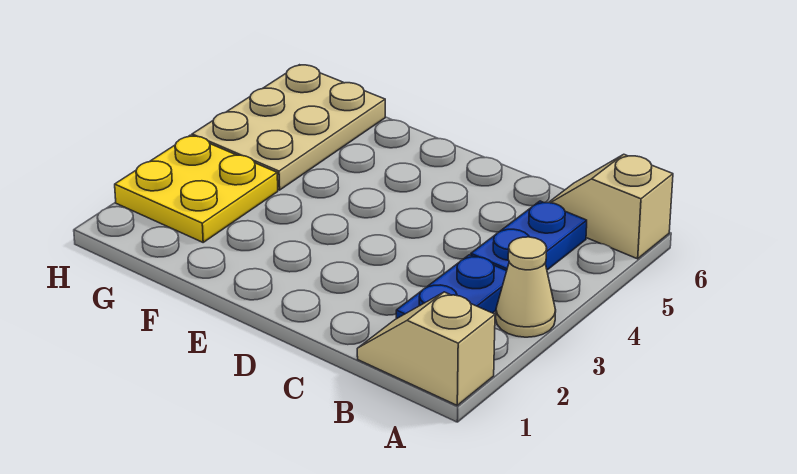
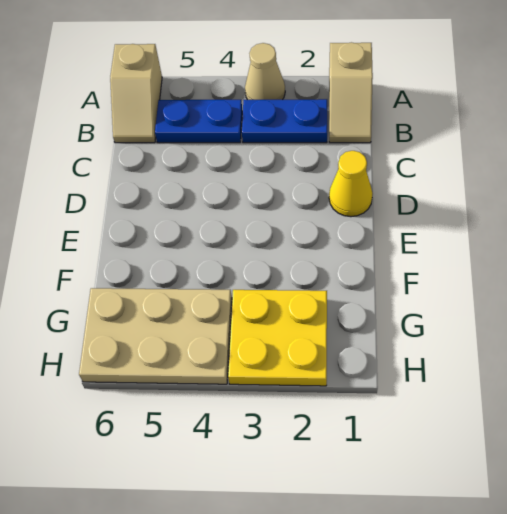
none -> yellow 1x1 cone [329,151,373,217]

